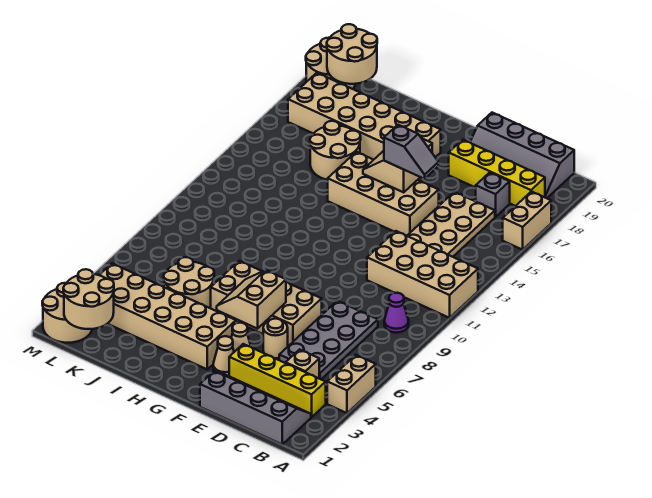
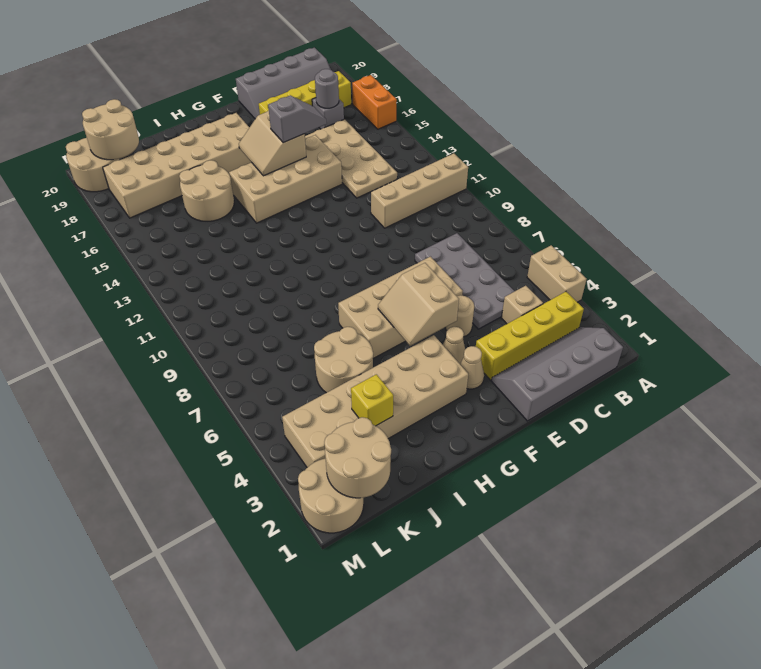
tan 2x4 brick [367,231,478,318] -> tan 1x4 brick [371,153,468,228]
tan 1x2 brick [503,192,551,250] -> orange 1x2 brick [352,75,397,129]
purple 1x1 cone [384,293,409,333] -> none
none -> grey 1x1 round brick [315,69,339,108]
none -> yellow 1x1 brick [351,374,393,426]

